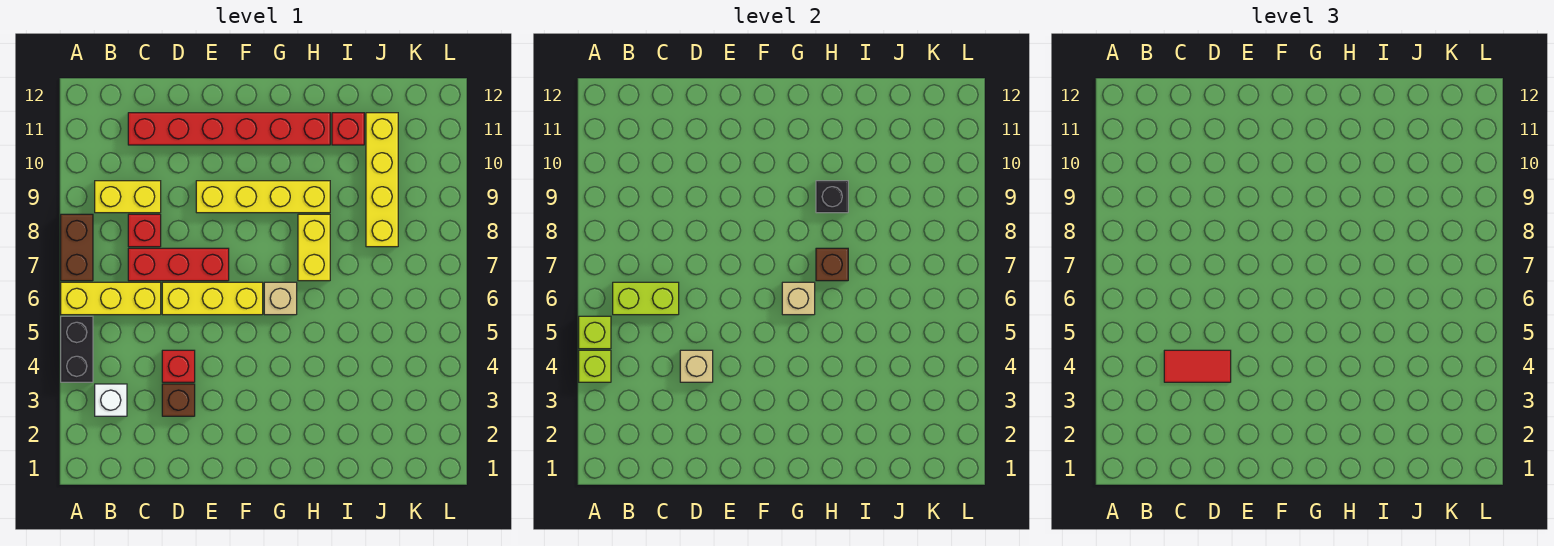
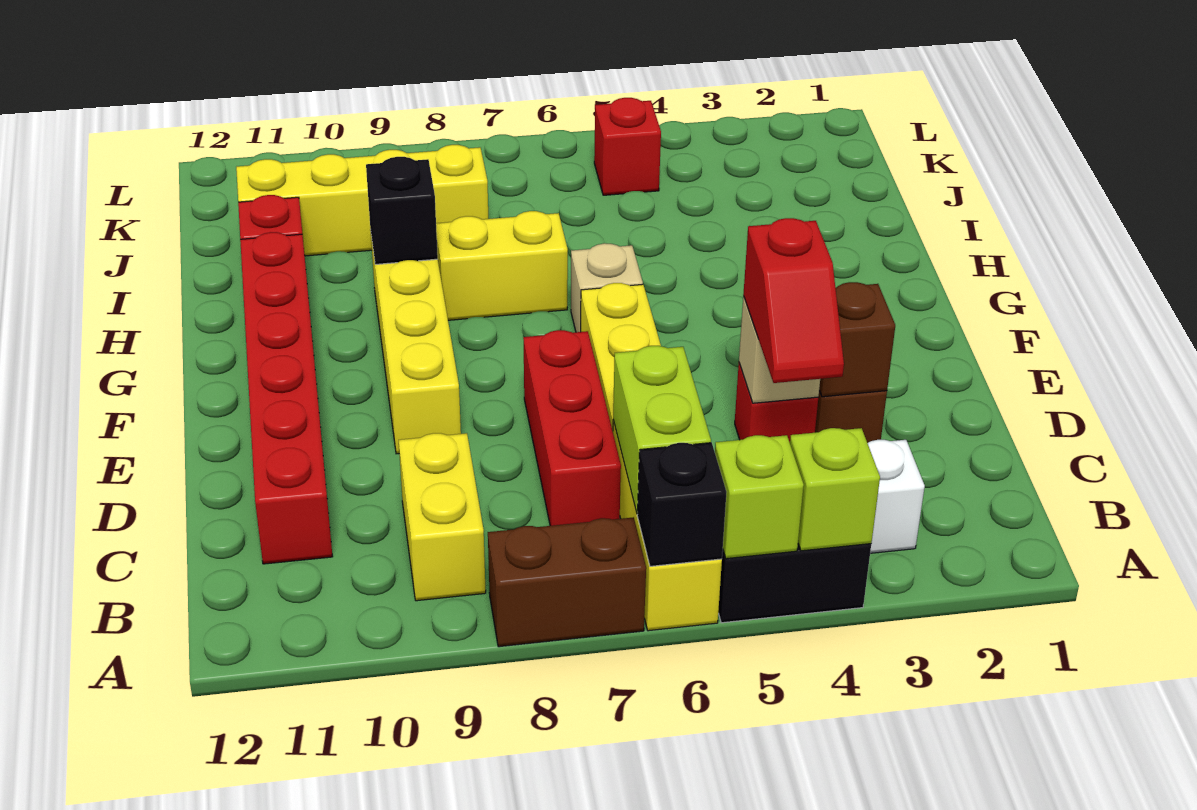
none -> black 1x1 brick [637,443,727,566]
red 1x2 tile [1164,350,1231,382] -> red 1x2 slope [743,218,844,383]
red 1x1 brick [128,214,161,247] -> red 1x1 brick moved to [594,98,661,195]
tan 1x1 brick [782,282,815,315] -> none
brown 1x1 brick [816,248,848,281] -> brown 1x1 brick moved to [819,282,895,397]

